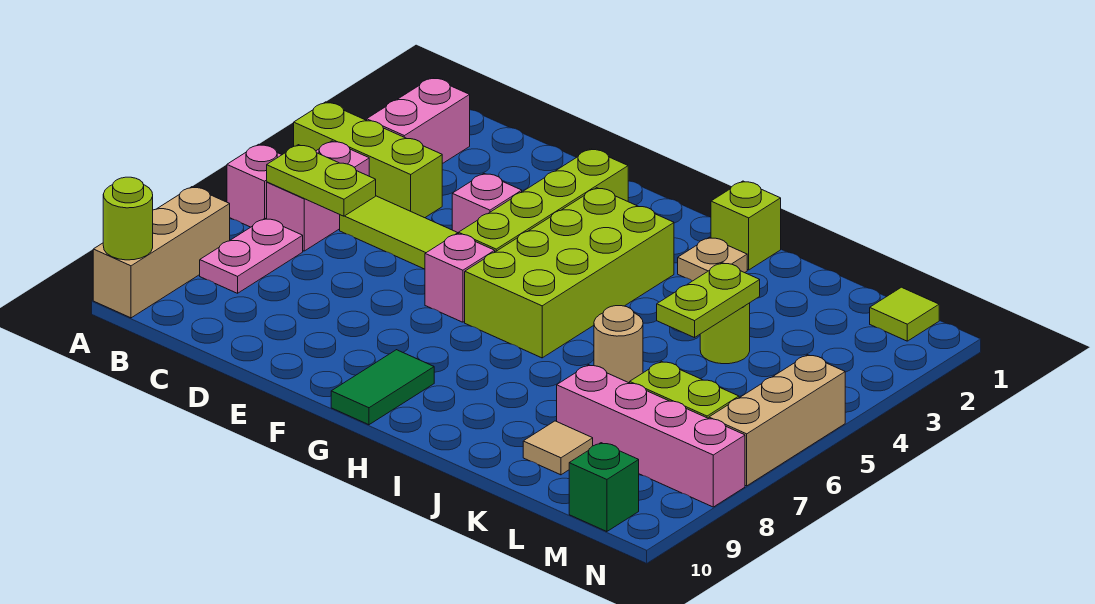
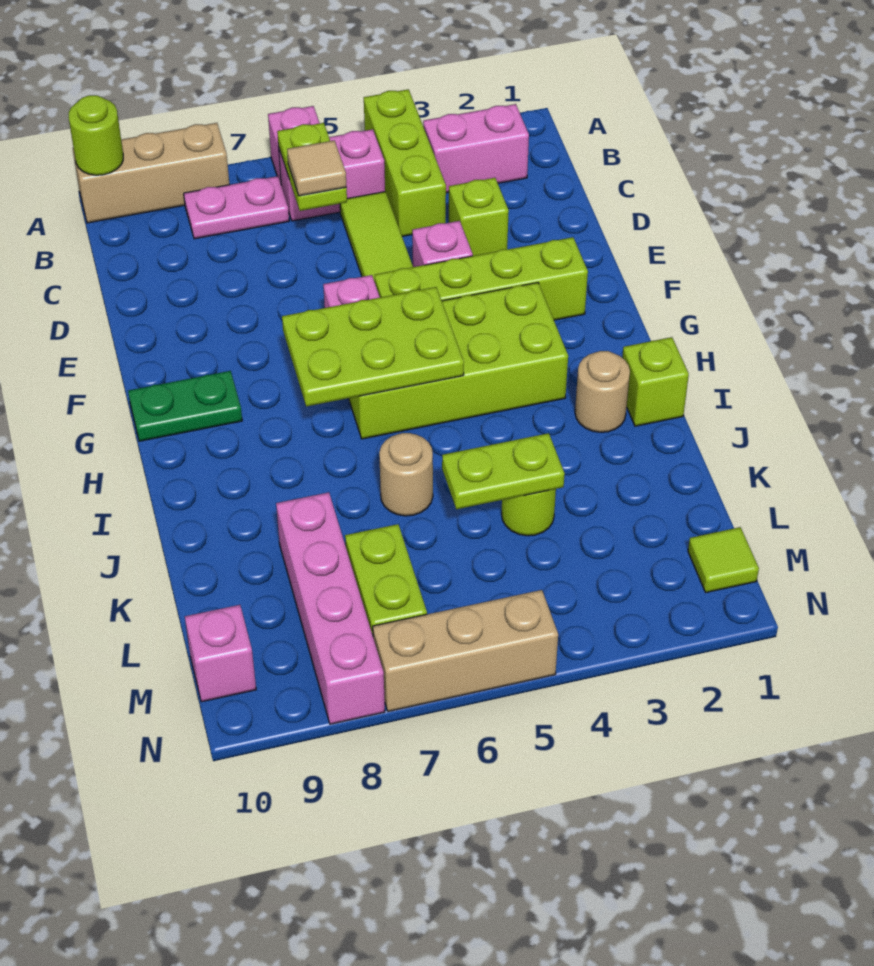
none -> lime 1x1 brick [449,178,509,256]
none -> lime 2x3 plate [282,287,464,407]
green 1x2 tile [331,350,434,425] -> green 1x2 plate [128,371,242,441]
tan 1x1 plate [678,237,747,281] -> tan 1x1 round brick [575,351,630,432]
tan 1x1 tile [523,421,593,475] -> tan 1x1 tile moved to [287,140,346,196]
green 1x1 brick [569,443,639,532] -> pink 1x1 brick [185,605,256,702]

